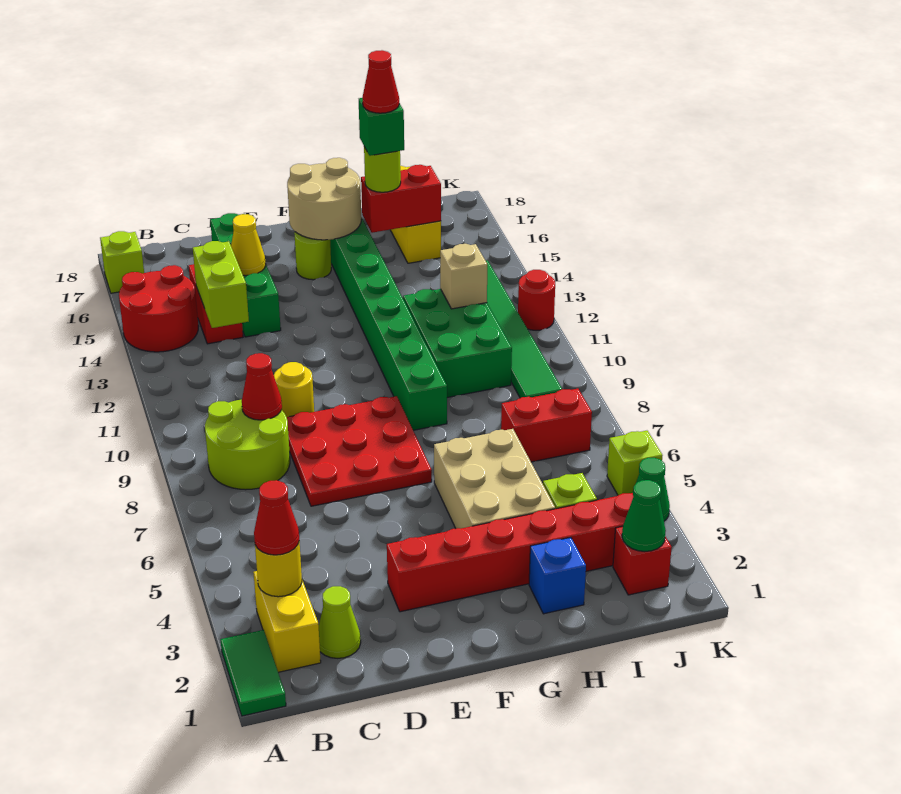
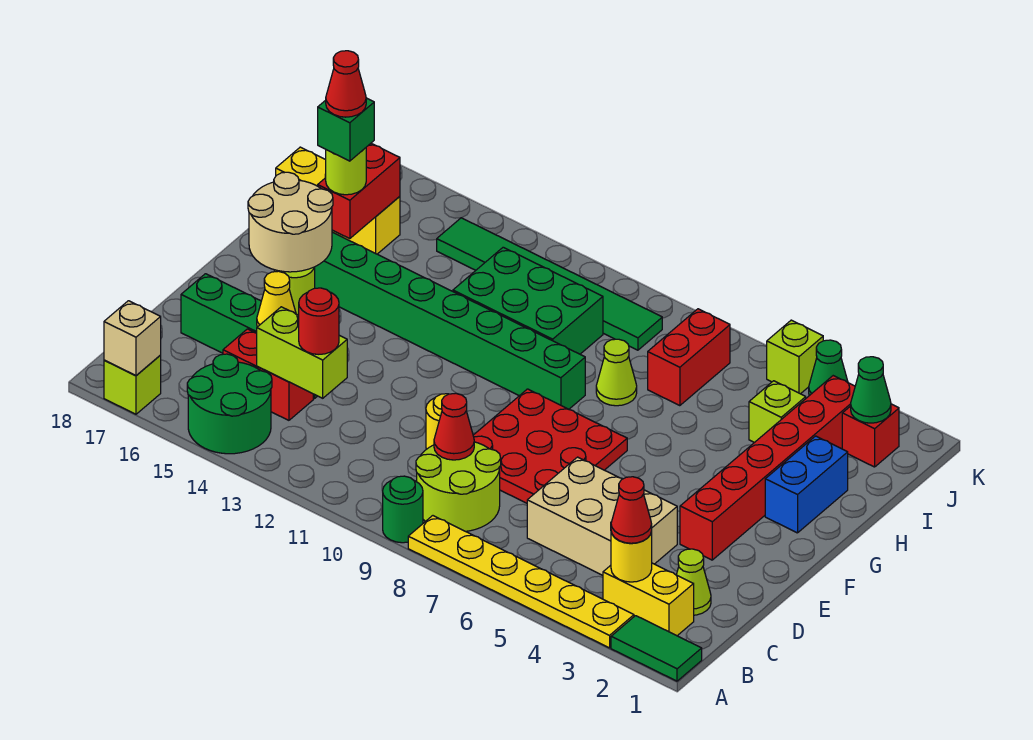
none -> yellow 1x6 plate [408,516,634,648]
none -> green 1x1 round brick [383,476,423,543]
red 2x2 round brick [119,265,198,352] -> green 2x2 round brick [187,354,272,454]
tan 2x3 brick [434,429,555,529] -> tan 2x3 brick moved to [527,457,677,575]
blue 1x1 brick [529,537,586,614] -> blue 1x2 brick [765,436,848,533]
none -> lime 1x1 cone [596,339,637,406]
tan 1x1 brick [440,244,487,309] -> tan 1x1 brick moved to [104,301,161,376]
red 1x1 round brick [518,270,555,330] -> red 1x1 round brick moved to [299,288,339,354]

